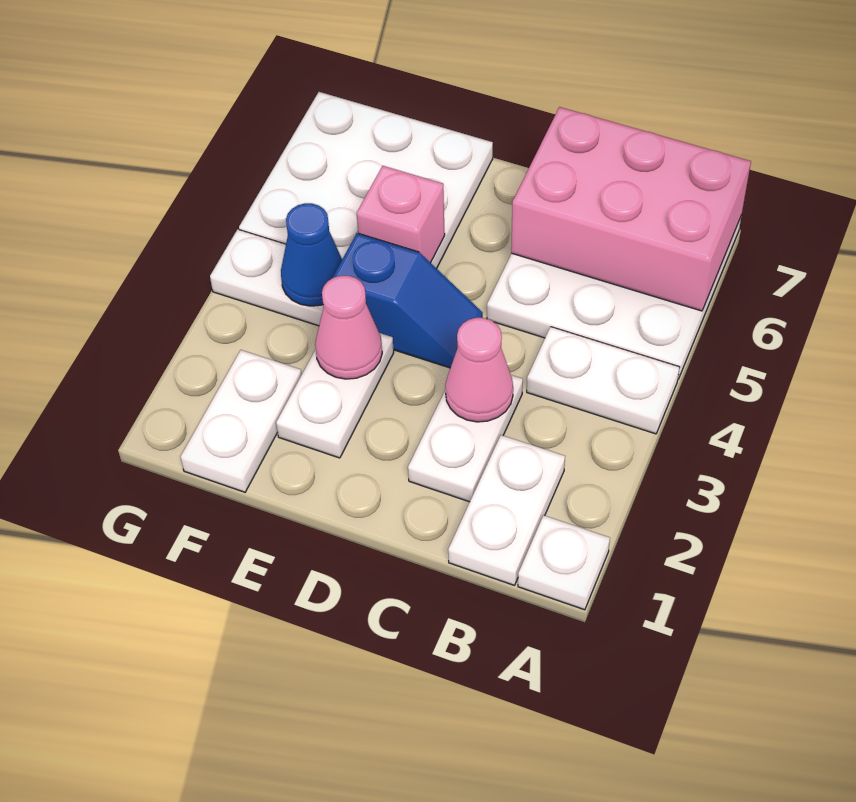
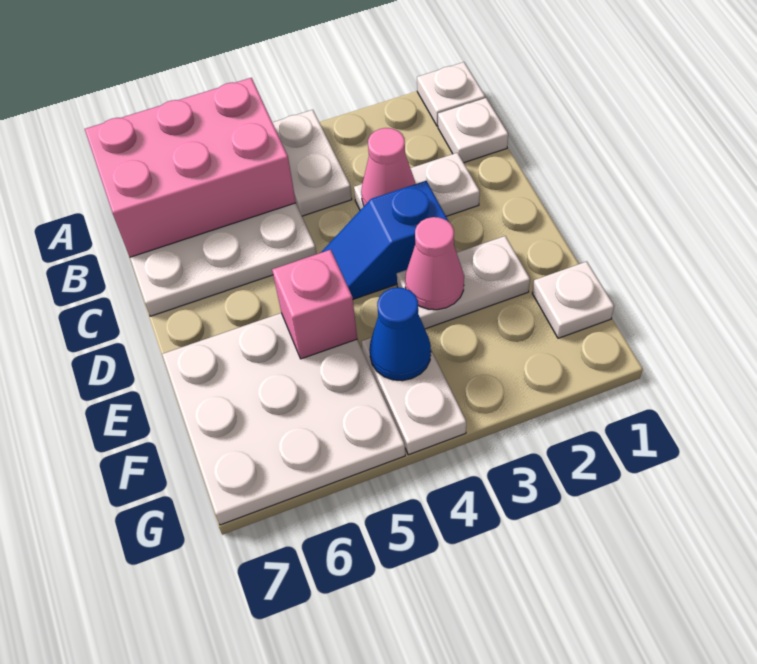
pink 2x3 brick [511,107,751,311] -> pink 2x3 brick turned to [85,78,296,257]
white 1x2 plate [448,435,565,585] -> white 1x1 plate [438,98,508,163]
blue 1x2 slope [332,233,483,368] -> blue 1x2 slope turned to [321,181,449,299]
white 1x2 plate [181,350,302,492] -> white 1x1 plate [532,262,614,338]

